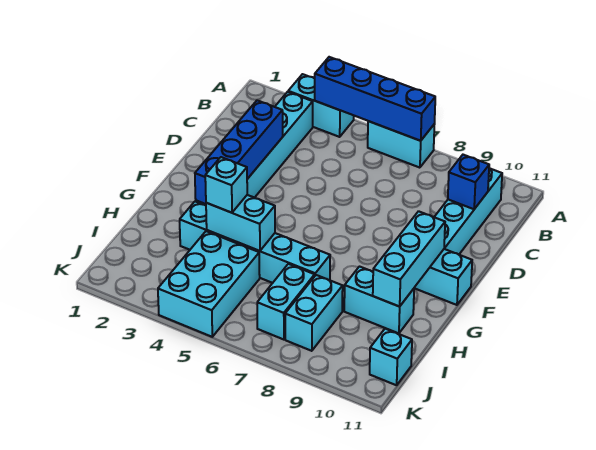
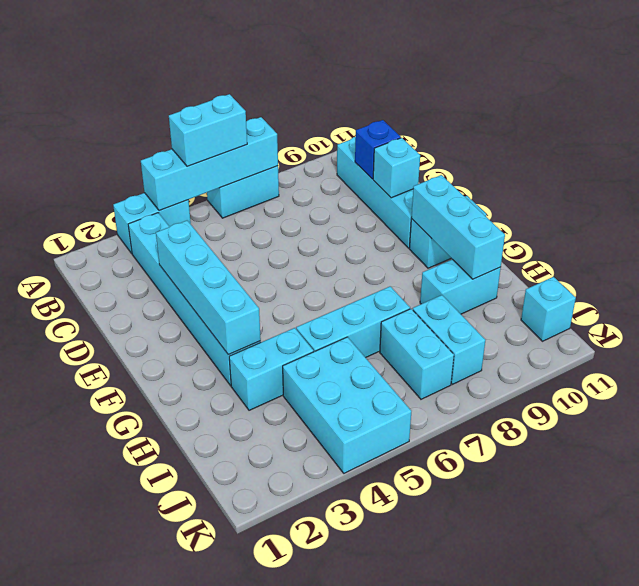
blue 1x4 brick [315,57,435,141] -> cyan 1x4 brick [141,117,278,211]
blue 1x4 brick [195,100,283,204] -> cyan 1x4 brick [156,221,261,355]
cyan 1x2 brick [206,195,275,251] -> cyan 1x2 brick moved to [169,94,247,167]
cyan 1x1 brick [205,157,247,213] -> cyan 1x1 brick moved to [373,138,420,198]

